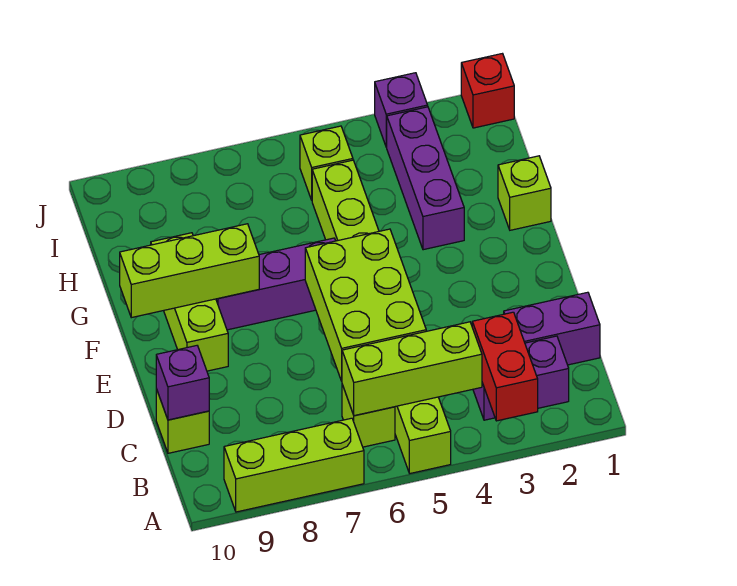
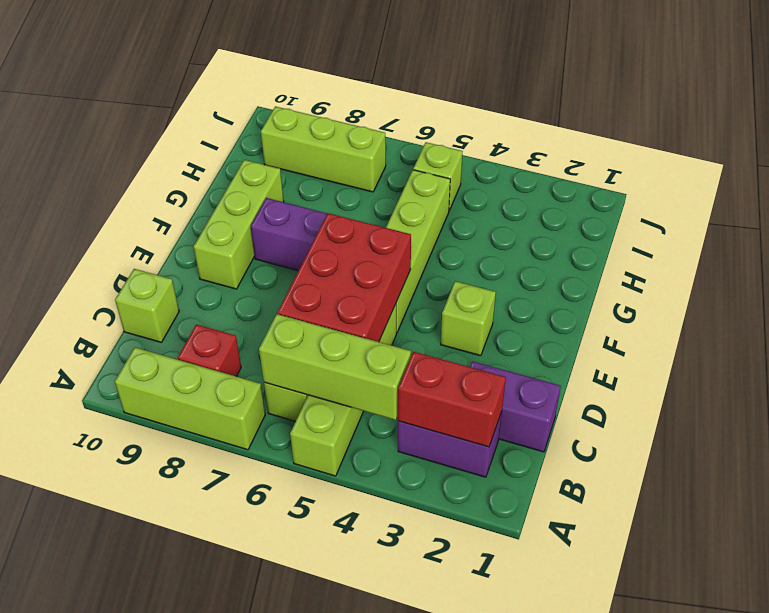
red 1x2 brick [472,312,538,421] -> red 1x2 brick turned to [398,352,506,447]
lime 2x3 brick [305,229,426,381] -> red 2x3 brick [277,213,411,342]
purple 1x1 brick [156,346,209,420] -> none
lime 1x3 brick [120,224,259,318] -> lime 1x3 brick moved to [261,106,386,192]
lime 1x1 brick [498,156,551,230] -> lime 1x1 brick moved to [441,281,496,356]
purple 1x3 brick [387,107,464,250] -> none
red 1x1 brick [461,54,514,128] -> red 1x1 brick moved to [178,324,241,377]
purple 1x1 brick [375,73,428,147] -> none

